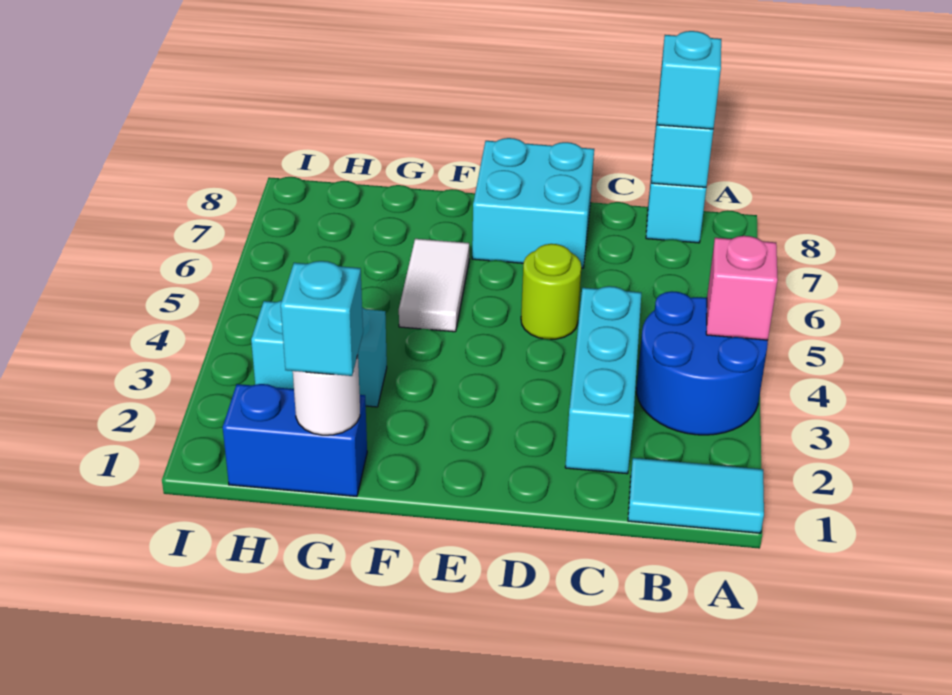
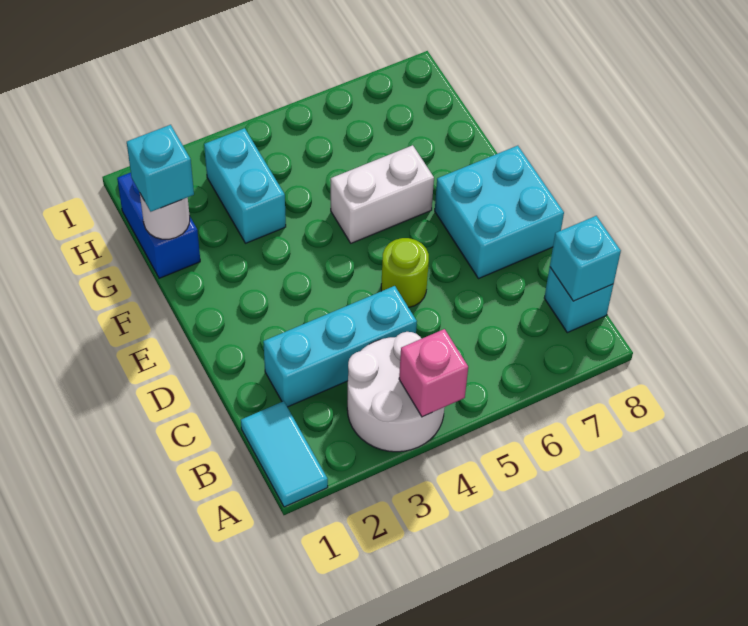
blue 2x2 round brick [636,291,768,435] -> white 2x2 round brick [347,332,444,452]
cyan 1x1 brick [657,31,721,129] -> none
white 1x2 tile [399,239,469,332] -> white 1x2 brick [331,145,434,243]

